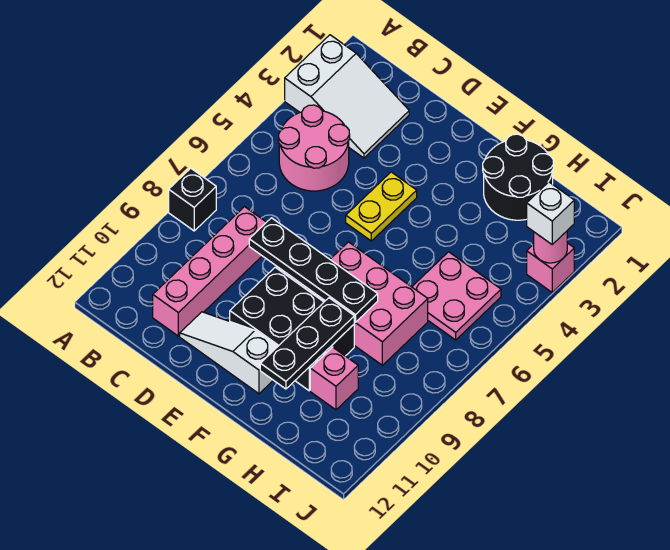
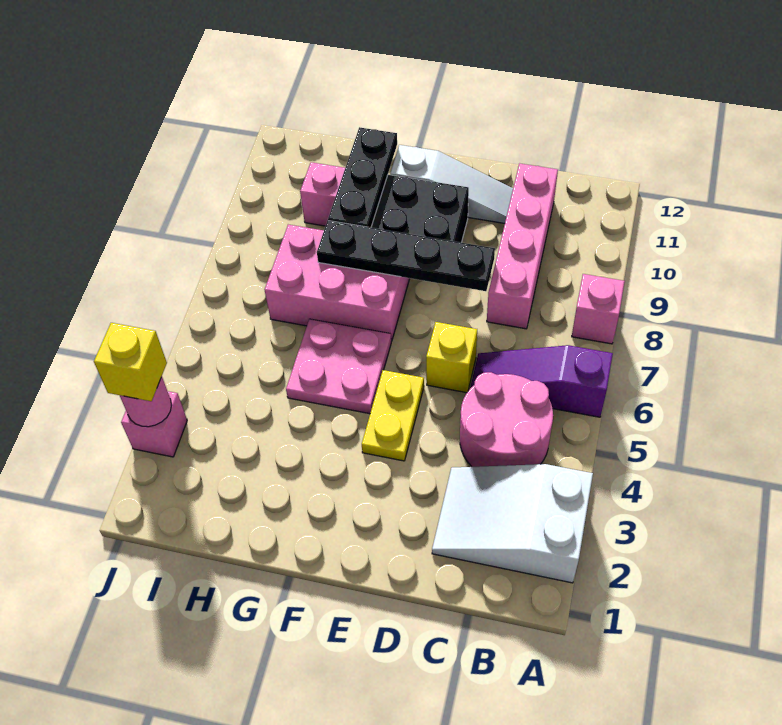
none -> purple 1x3 slope [470,345,613,417]
black 1x1 brick [169,168,216,231] -> pink 1x1 brick [572,274,625,344]
none -> yellow 1x1 brick [426,322,477,393]
black 2x2 round brick [483,134,554,220] -> none
pink 2x2 plate [412,252,501,340] -> pink 2x2 plate moved to [286,319,391,414]
white 1x1 brick [527,182,574,244] -> yellow 1x1 brick [94,323,167,401]

